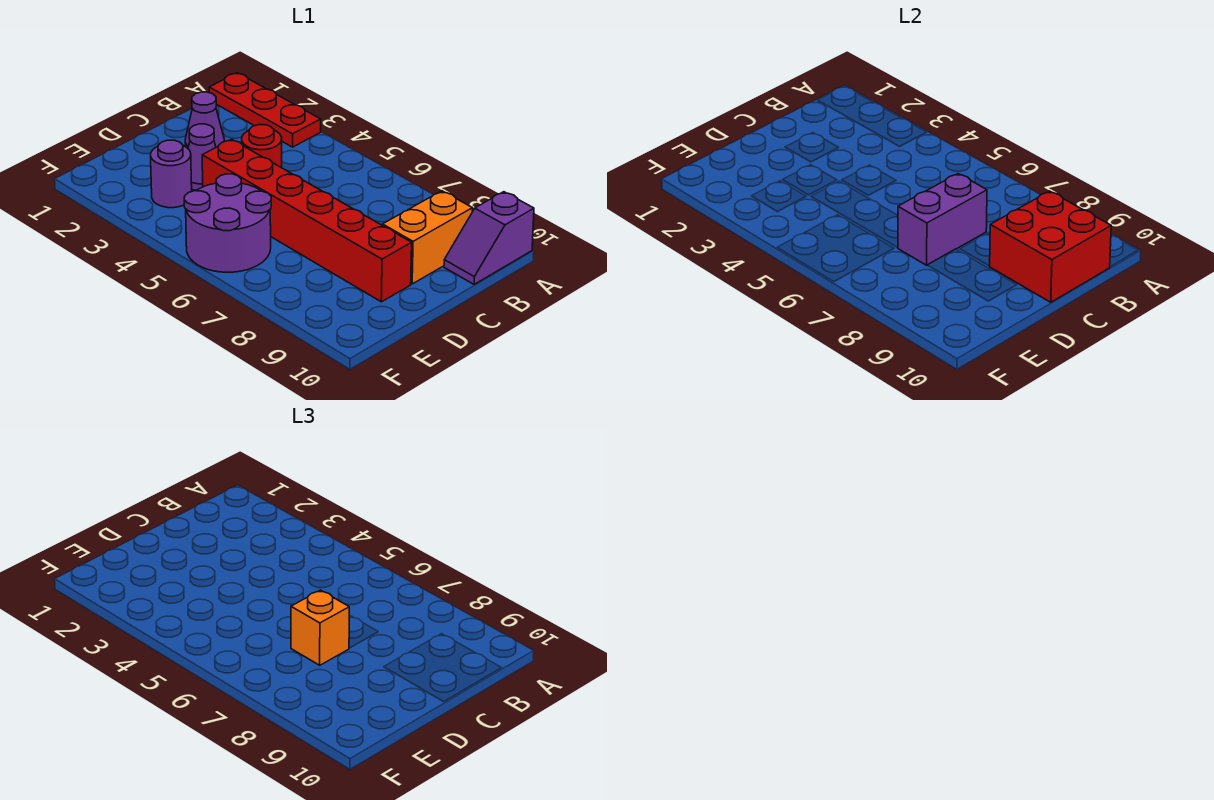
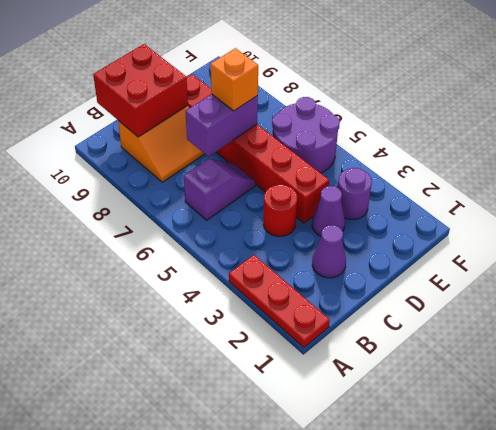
purple 1x2 slope [444,192,534,284] -> purple 1x2 slope moved to [184,159,256,220]

